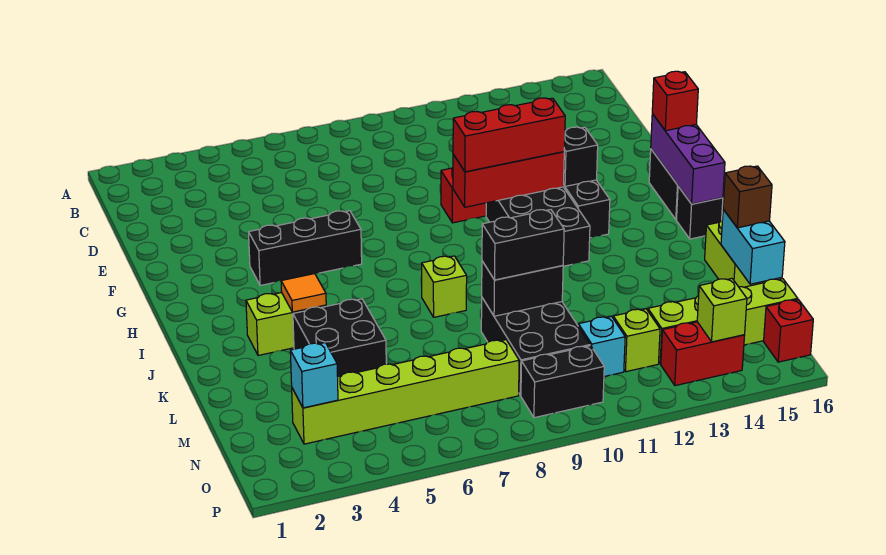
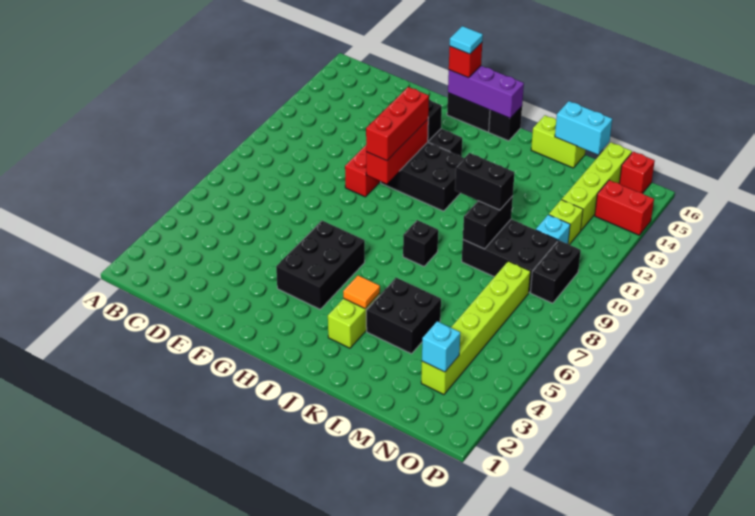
black 1x3 brick [249,211,362,285] -> black 2x3 brick [276,220,365,309]
none -> cyan 1x1 tile [450,26,483,54]
lime 1x1 brick [422,256,467,317] -> black 1x1 brick [403,220,438,266]
black 1x2 brick [482,210,564,280] -> black 1x2 brick turned to [455,153,515,210]
brown 1x1 brick [723,166,772,228] -> none
red 1x2 brick [661,322,745,386] -> red 1x2 brick turned to [595,180,654,235]
lime 1x1 brick [697,279,747,342] -> none

